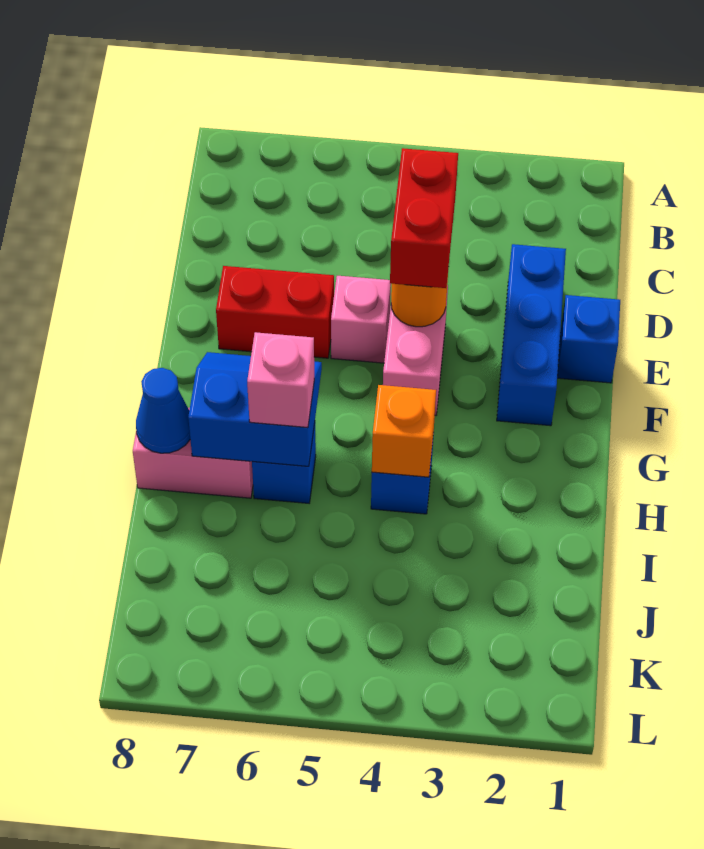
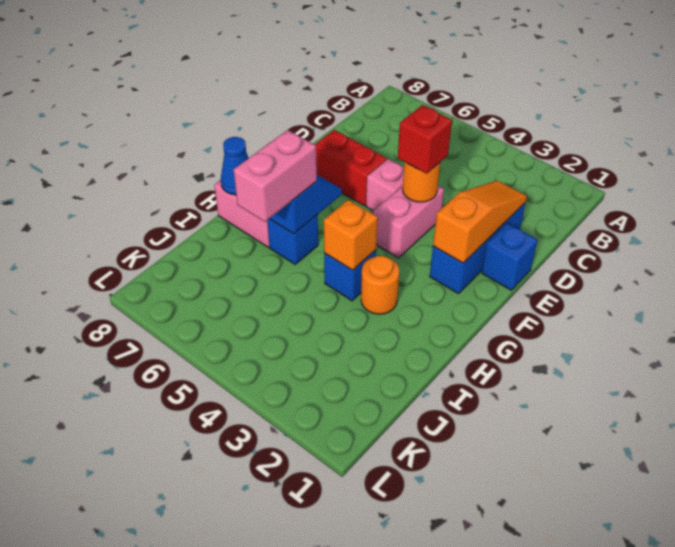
none -> orange 1x3 slope [433,181,527,263]
red 1x2 brick [390,148,458,288] -> red 1x1 brick [398,105,452,174]
none -> orange 1x1 round brick [361,256,399,314]
pink 1x1 brick [247,332,314,428] -> pink 1x2 brick [234,130,317,222]

